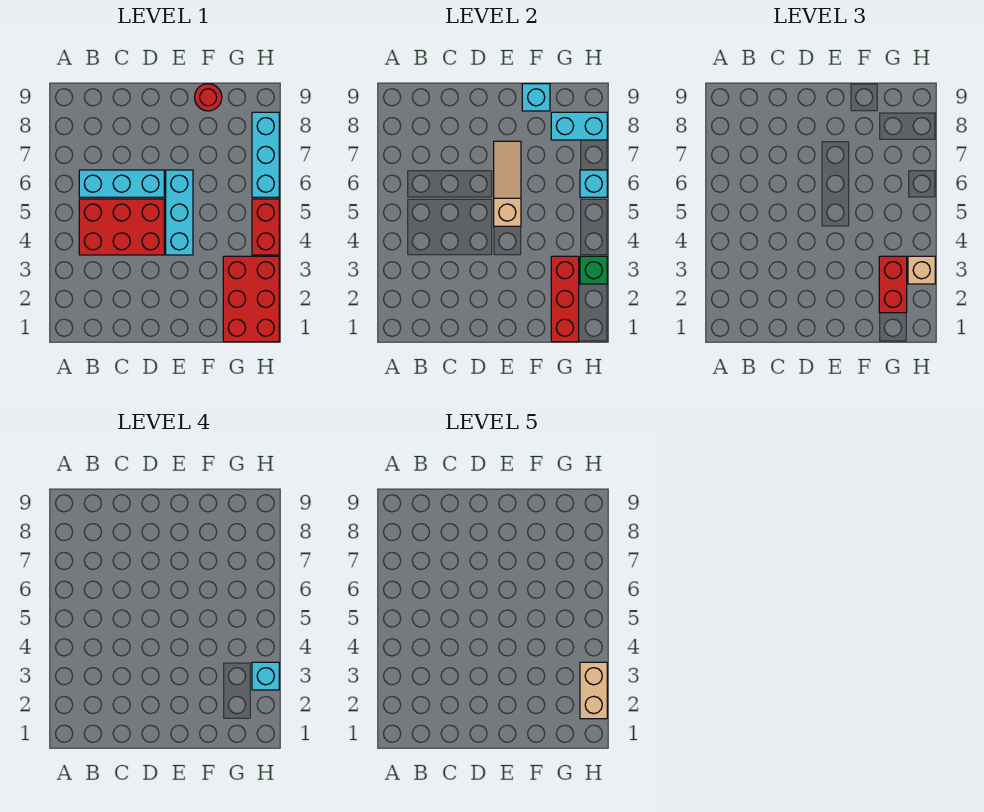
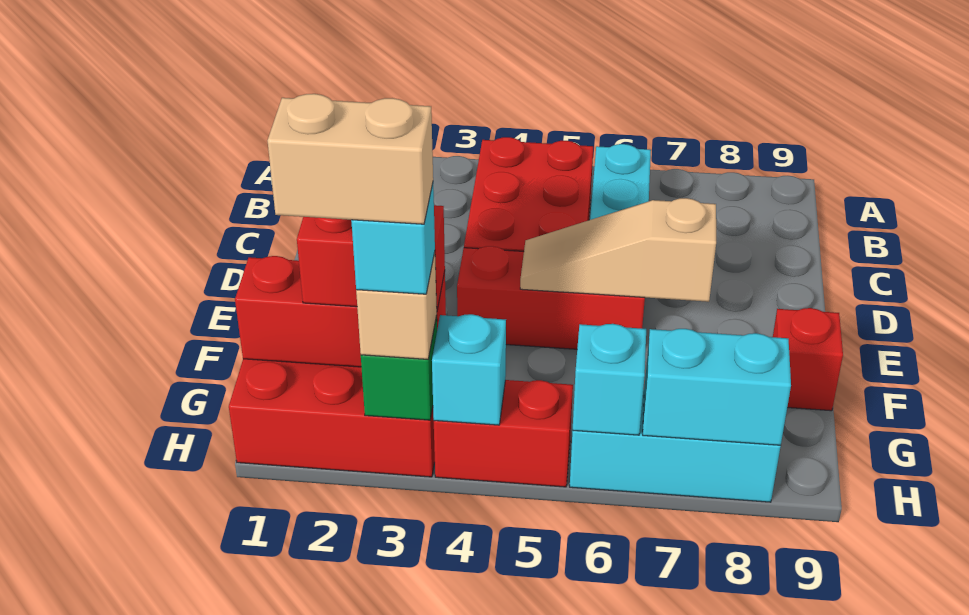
cyan 1x3 brick [166,170,193,255] -> red 1x3 brick [457,246,645,349]
tan 1x3 slope [494,141,521,226] -> tan 1x3 slope turned to [520,198,716,302]
red 1x1 round brick [194,84,222,111] -> red 1x1 brick [773,308,843,411]
cyan 1x1 brick [522,84,550,111] -> cyan 1x1 brick moved to [432,314,506,425]
cyan 1x2 brick [551,112,607,140] -> cyan 1x2 brick turned to [643,329,791,445]

